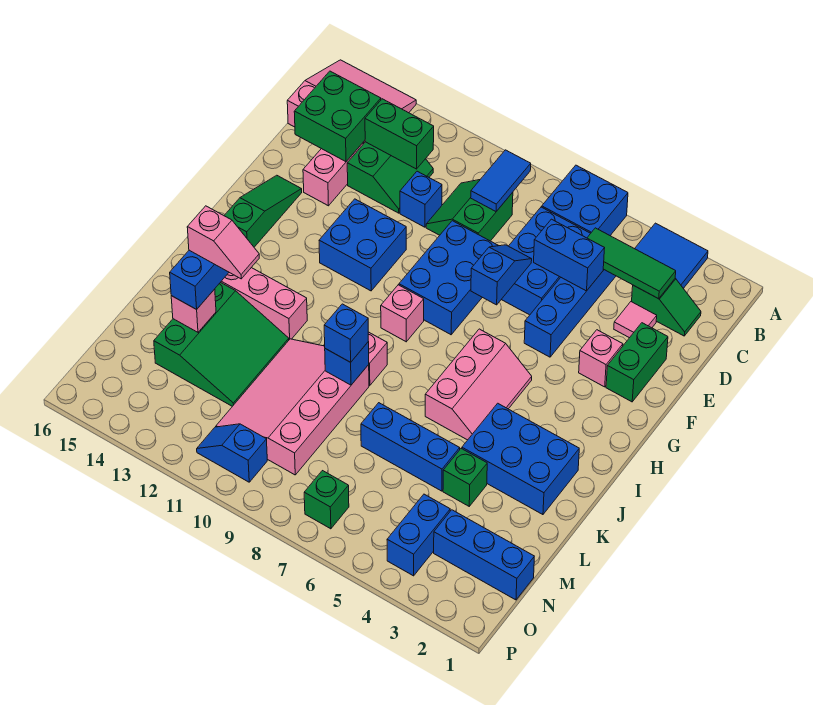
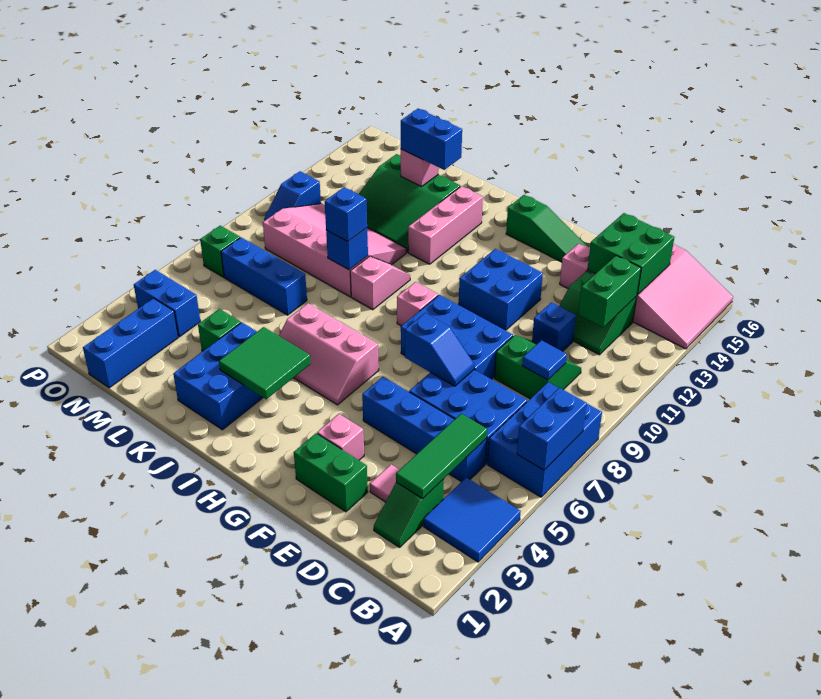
blue 2x2 brick [542,165,628,235] -> blue 2x3 brick [488,382,602,497]
blue 1x2 tile [471,150,531,211] -> blue 1x1 tile [522,340,567,380]
blue 1x2 brick [534,219,605,291] -> blue 1x2 brick moved to [517,388,587,470]
none -> green 2x2 tile [219,327,311,399]
pink 1x2 slope [187,206,259,279] -> none
blue 1x3 brick [361,403,460,491] -> blue 1x3 brick turned to [221,237,307,315]
blue 1x2 slope [197,424,267,482] -> blue 1x2 slope turned to [264,171,321,221]

